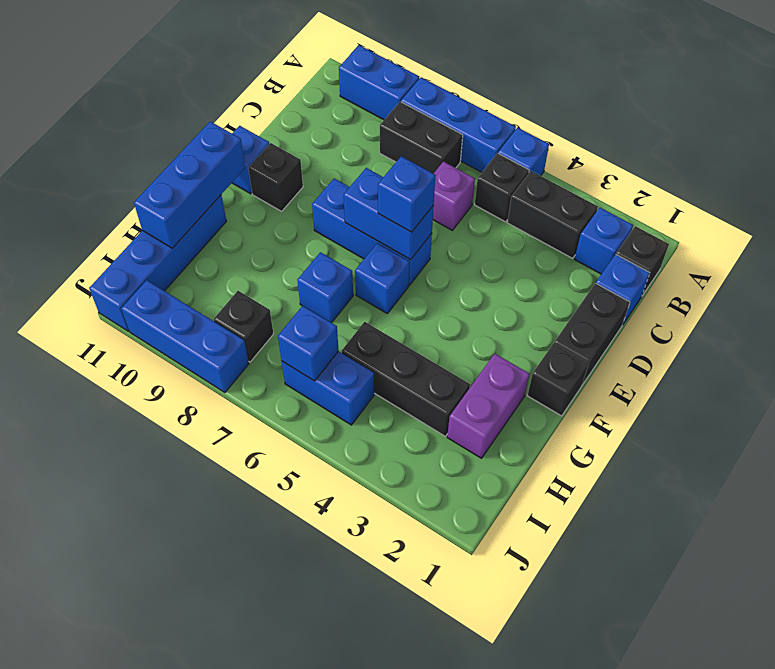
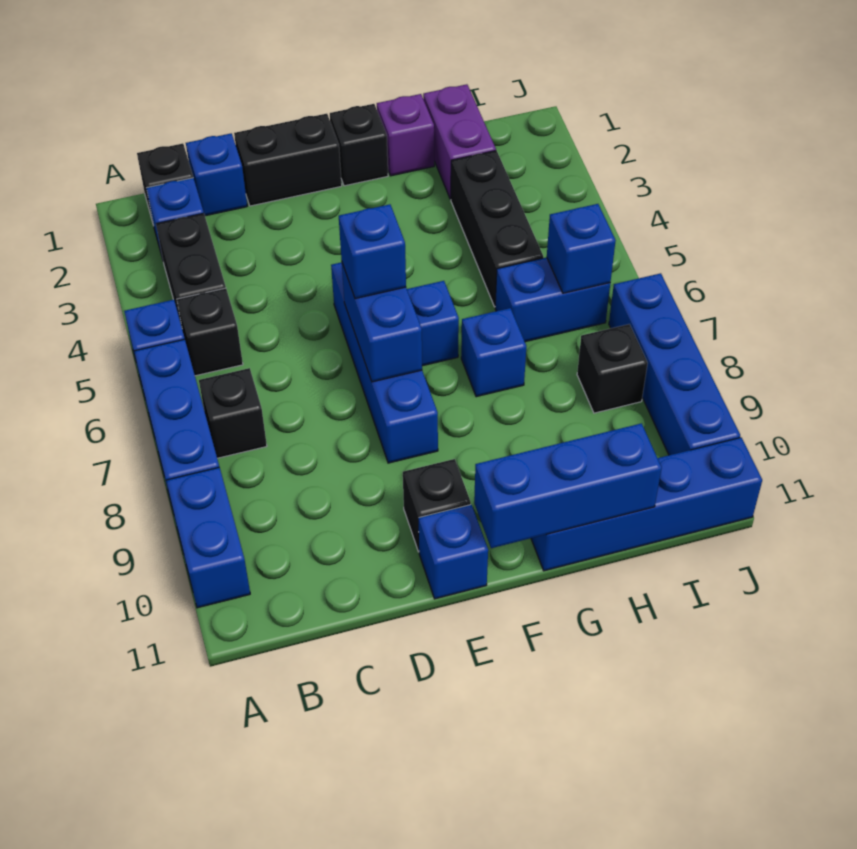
black 1x2 brick [380,102,463,174] -> black 1x1 brick [199,368,267,458]
purple 1x1 brick [433,162,475,230] -> purple 1x1 brick moved to [377,94,434,176]
blue 1x3 brick [312,179,432,285] -> blue 1x4 brick [331,262,438,463]
purple 1x2 brick [447,354,530,458] -> purple 1x2 brick turned to [423,84,496,199]
blue 1x2 brick [282,351,374,425] -> blue 1x2 brick turned to [495,257,610,342]
blue 1x3 brick [121,280,249,392] -> blue 1x4 brick [609,273,740,455]

